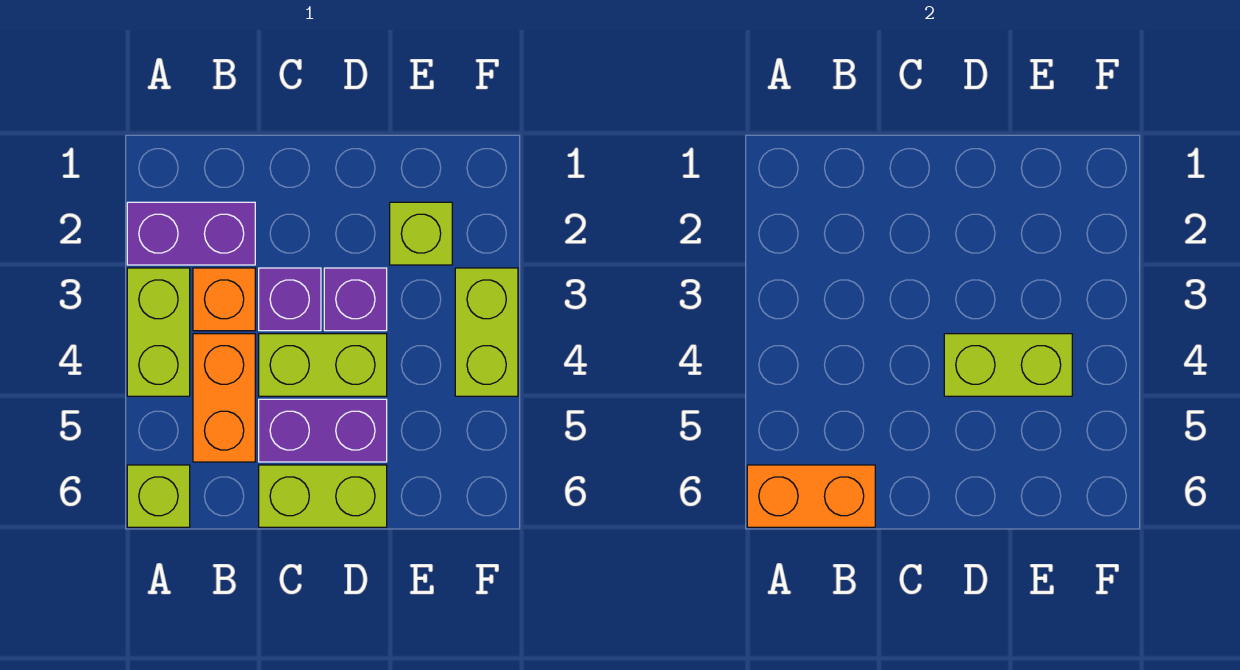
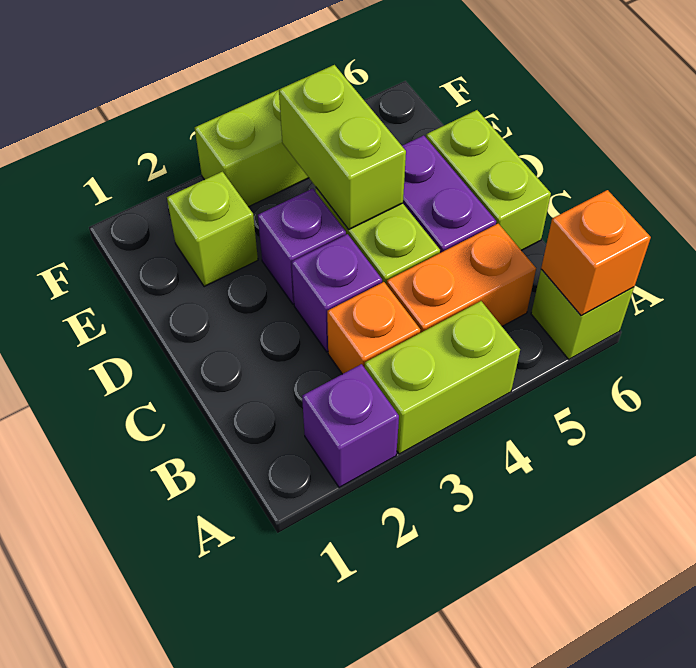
purple 1x2 brick [127,202,255,265] -> purple 1x1 brick [302,364,399,488]
orange 1x2 brick [747,465,875,527] -> orange 1x1 brick [541,190,651,316]

